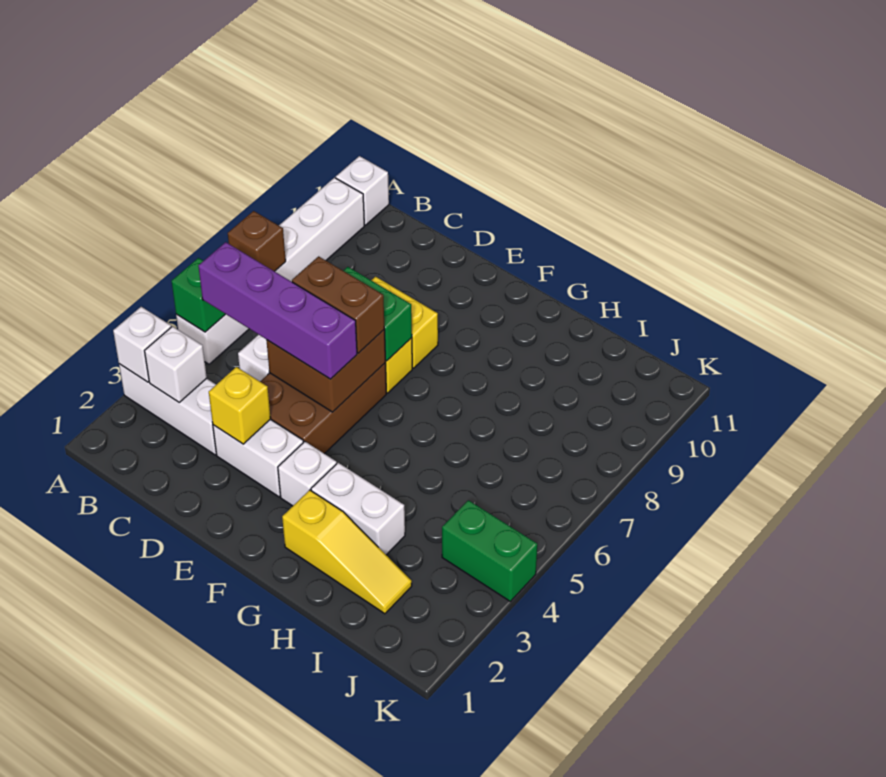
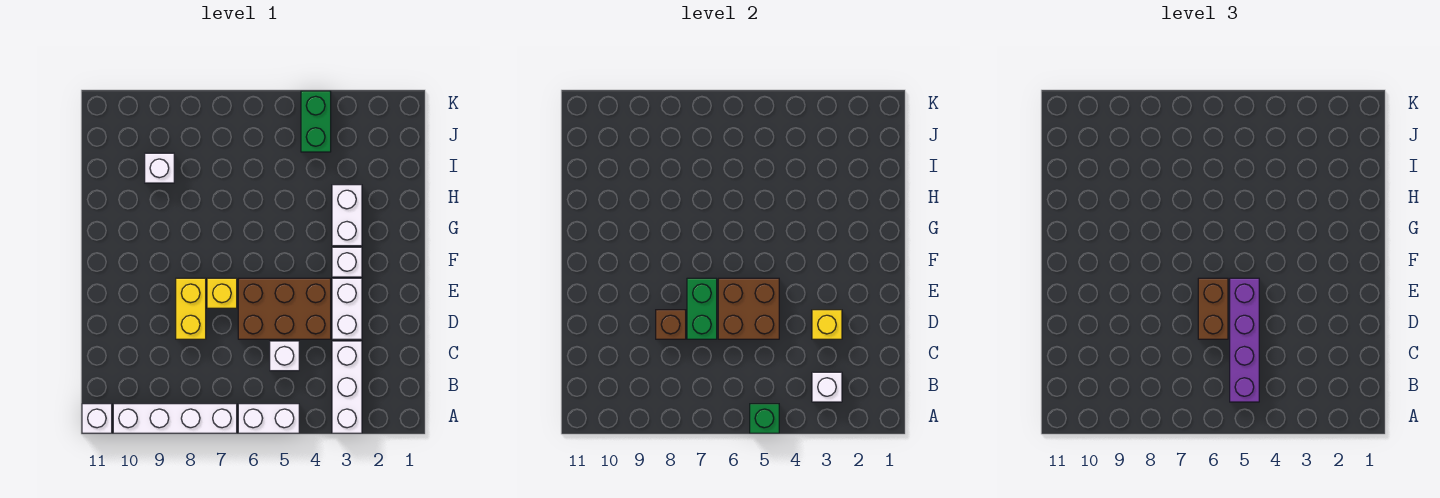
white 1x1 brick [113,307,171,382] -> white 1x1 brick moved to [145,153,174,183]
brown 1x1 brick [228,211,286,271] -> brown 1x1 brick moved to [656,310,686,339]
yellow 1x3 slope [282,490,412,614] -> none

